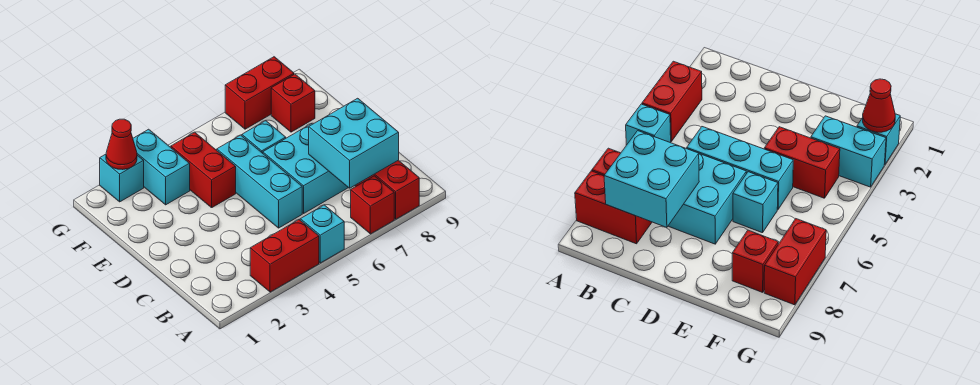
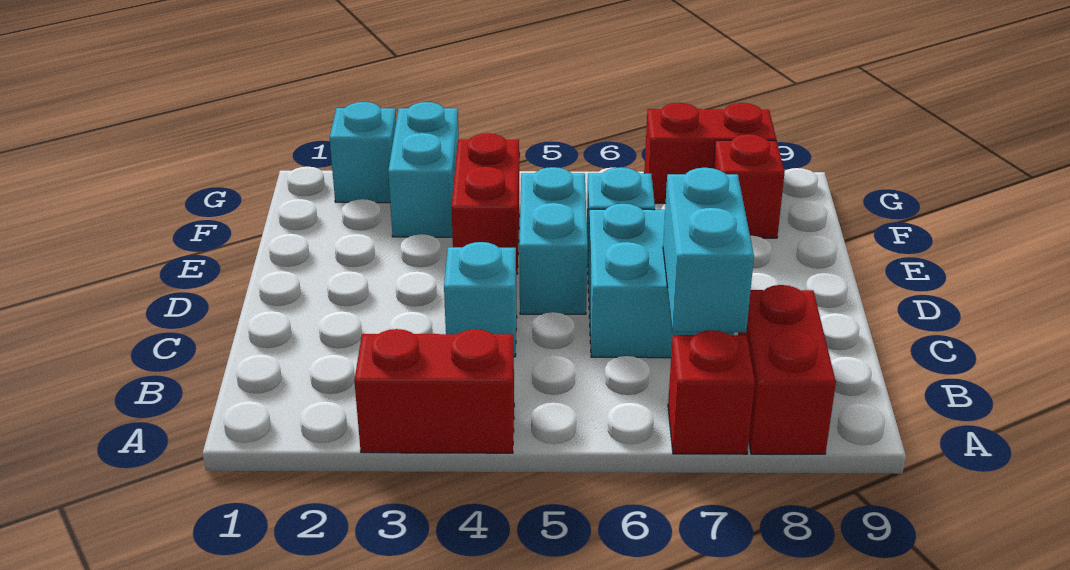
cyan 1x1 brick [300,205,344,263] -> cyan 1x1 brick moved to [444,242,517,357]
cyan 2x2 brick [309,98,399,188] -> cyan 1x2 brick [663,168,754,332]
cyan 1x3 brick [217,135,302,228] -> cyan 1x2 brick [519,167,588,314]
red 1x1 cone [106,119,137,170] -> none

